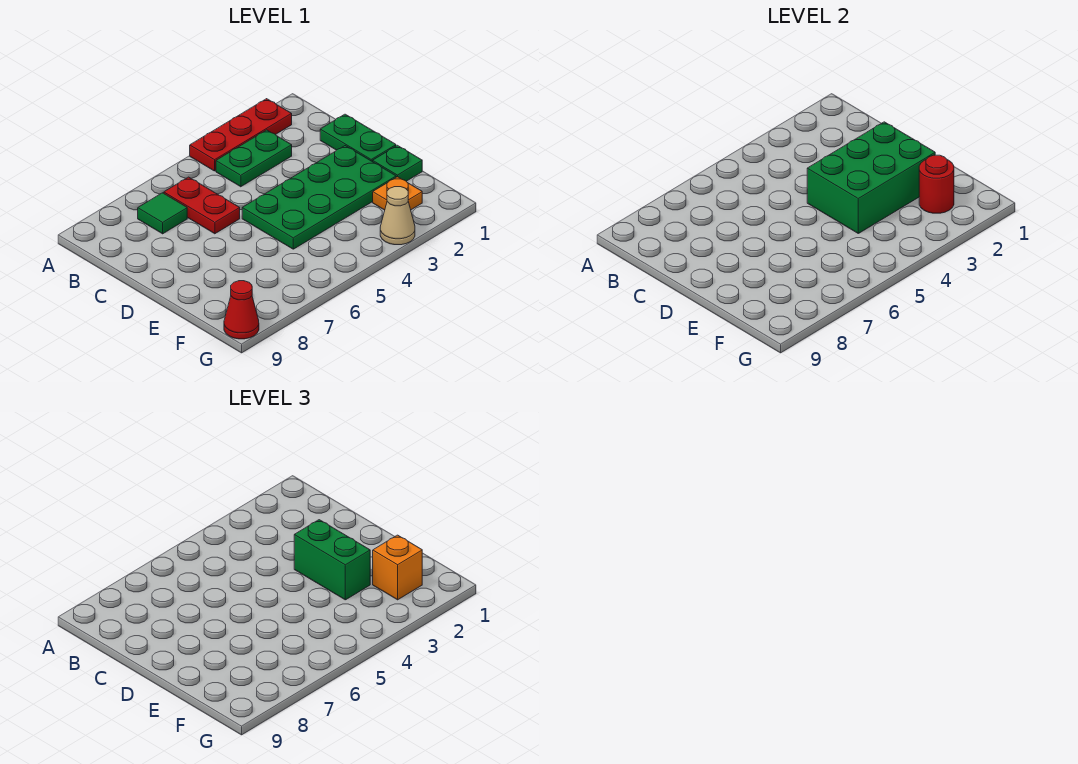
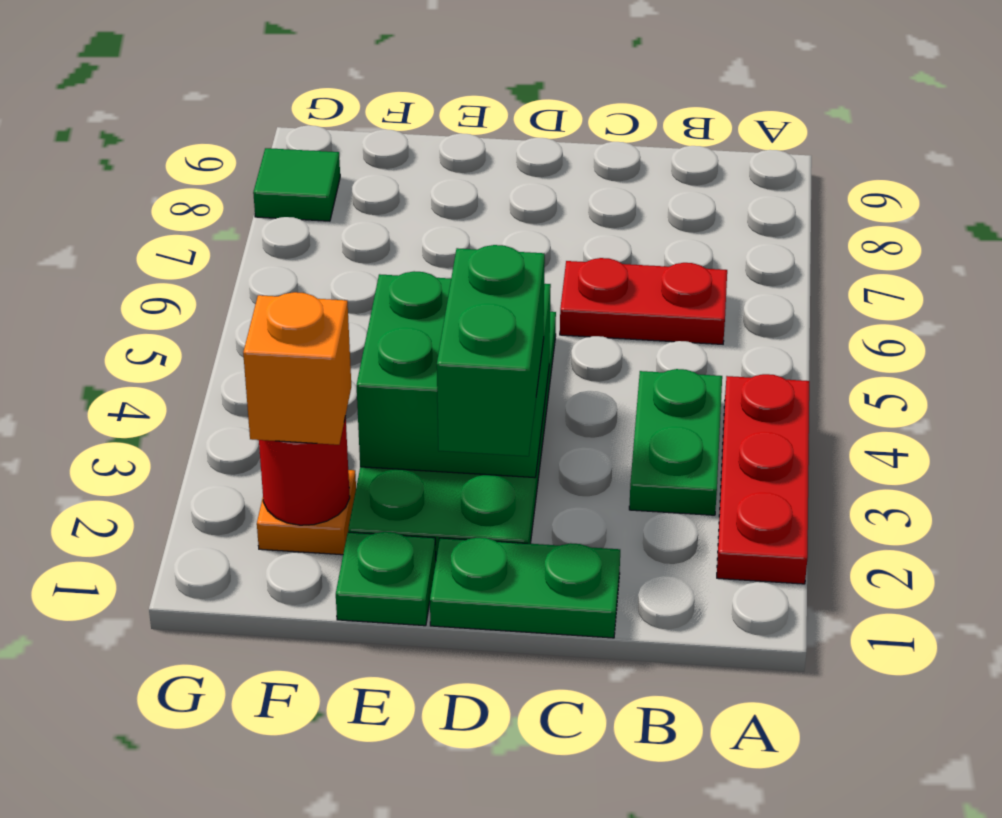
green 1x1 tile [138,193,187,234] -> green 1x1 tile moved to [253,148,340,221]
green 2x3 brick [807,122,935,233] -> green 2x2 brick [356,271,551,478]
green 1x2 brick [294,520,370,600] -> green 1x2 brick turned to [437,245,545,456]
tan 1x1 cone [380,187,415,245] -> none
red 1x1 cone [224,281,259,339] -> none

